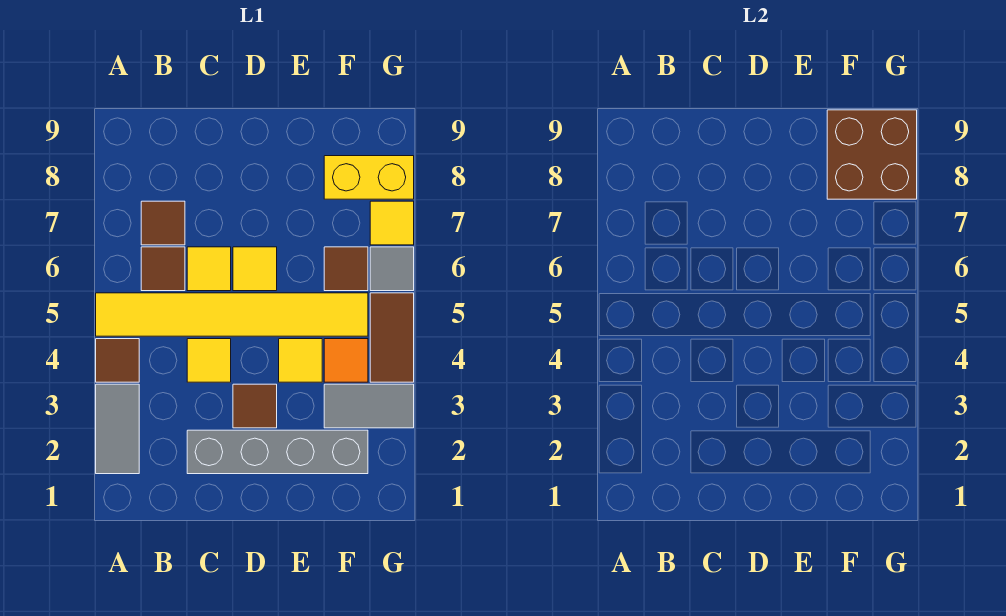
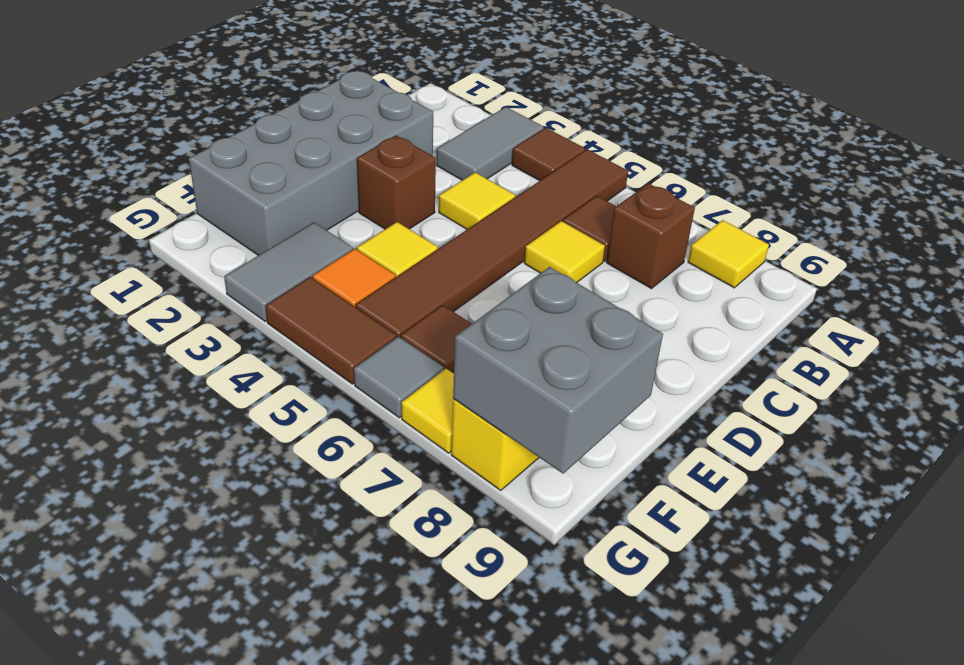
grey 1x2 tile [96,384,139,474] -> grey 1x2 tile turned to [436,107,544,180]
yellow 1x6 tile [96,293,368,336] -> brown 1x6 tile [356,149,628,338]
brown 1x1 tile [141,201,185,245] -> brown 1x1 brick [607,183,695,289]
grey 1x4 brick [187,430,368,474] -> grey 2x4 brick [189,70,433,256]
brown 1x1 tile [233,384,277,428] -> brown 1x1 brick [357,135,436,229]
yellow 1x1 tile [233,247,277,291] -> yellow 1x1 tile moved to [688,220,769,288]
brown 2x2 brick [827,110,917,199] -> grey 2x2 brick [453,267,663,474]

